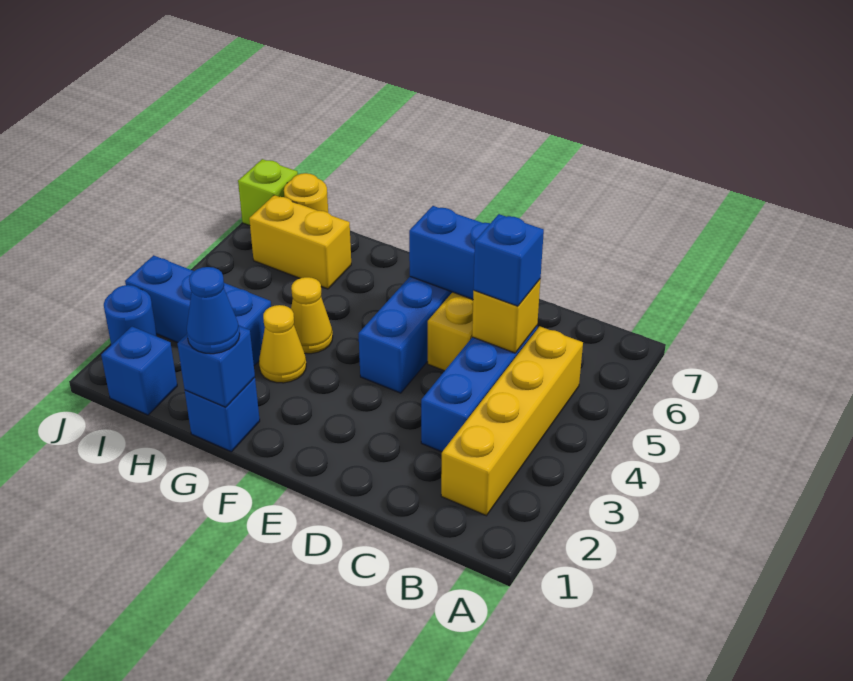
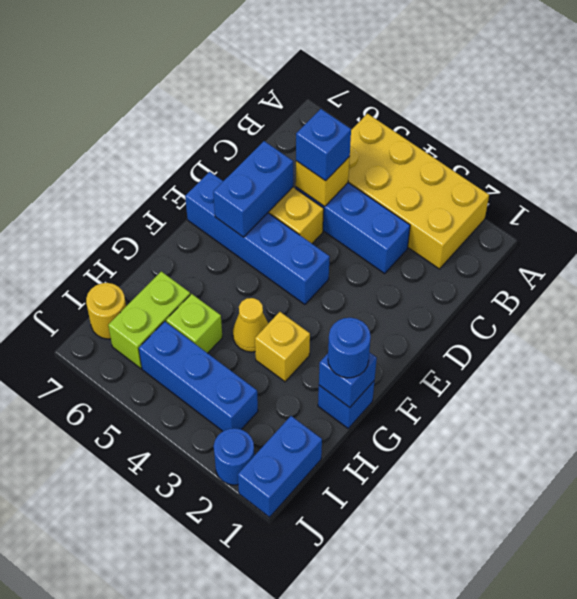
yellow 1x4 brick [441,326,583,516] -> yellow 2x4 brick [348,114,489,269]
blue 1x1 cone [187,267,240,354] -> blue 1x1 round brick [328,318,371,378]
yellow 1x1 cone [259,305,306,383] -> yellow 1x1 brick [255,312,310,382]
blue 1x3 brick [125,255,271,366] -> blue 1x3 brick turned to [139,321,258,431]
yellow 1x2 brick [249,195,351,289] -> lime 1x2 brick [108,271,190,368]
blue 1x1 brick [101,327,177,415] -> blue 1x2 brick [238,416,322,517]
lime 1x1 brick [238,159,298,226] -> lime 1x1 brick moved to [166,294,222,353]

